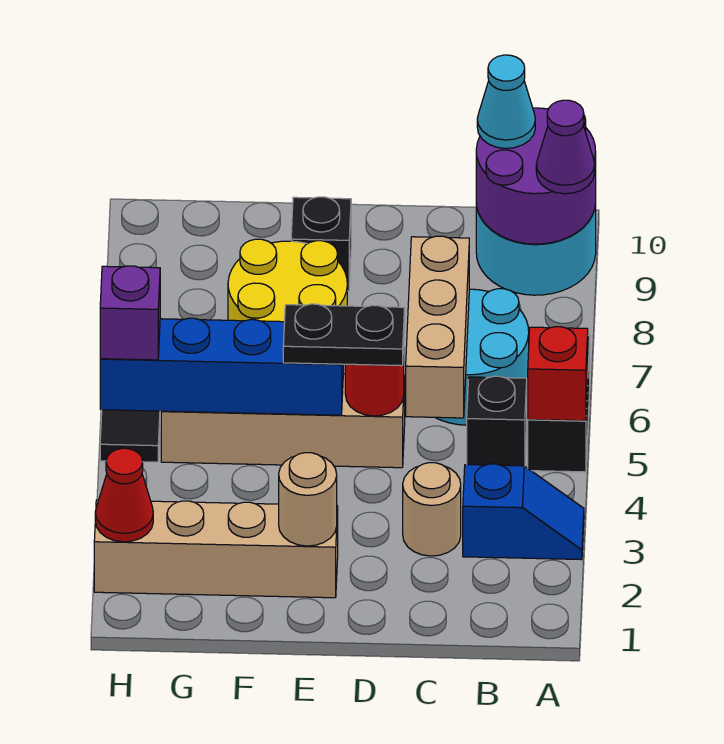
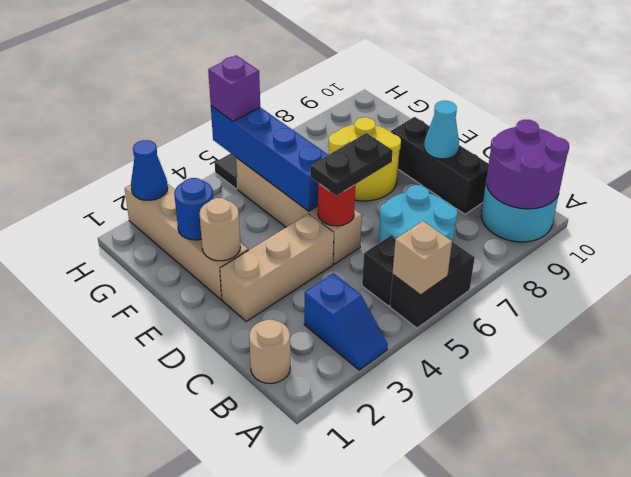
red 1x1 brick [528,327,588,421] -> tan 1x1 brick [393,221,452,295]
purple 1x1 cone [536,100,595,194] -> none
cyan 1x1 cone [477,55,535,149] -> cyan 1x1 cone moved to [424,101,459,159]
tan 1x1 round brick [403,463,461,556] -> tan 1x1 round brick moved to [249,320,290,383]
tan 1x3 brick [406,236,469,418] -> tan 1x3 brick moved to [220,214,334,321]
black 1x2 plate [283,304,405,366] -> black 1x2 plate turned to [310,133,393,196]
black 1x1 brick [291,197,351,291] -> black 1x3 brick [391,117,489,214]
none -> blue 1x1 round brick [174,178,213,240]
red 1x1 cone [95,448,153,542] -> blue 1x1 cone [131,140,168,200]

